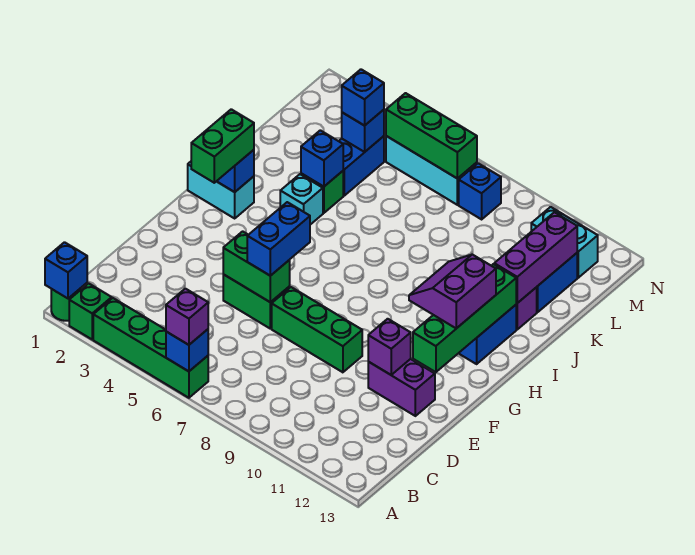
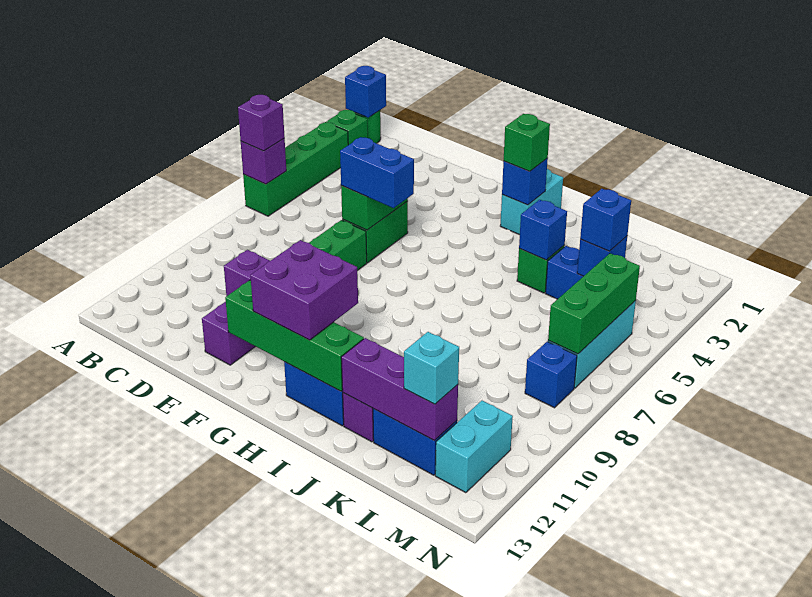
blue 1x1 brick [166,329,208,371] -> purple 1x1 brick [241,139,286,184]
green 1x2 brick [191,109,254,183] -> green 1x1 brick [504,114,550,171]
purple 2x2 slope [409,255,496,328] -> purple 2x2 brick [250,240,358,340]
cyan 1x1 brick [280,174,323,225] -> cyan 1x1 brick moved to [404,332,459,404]

